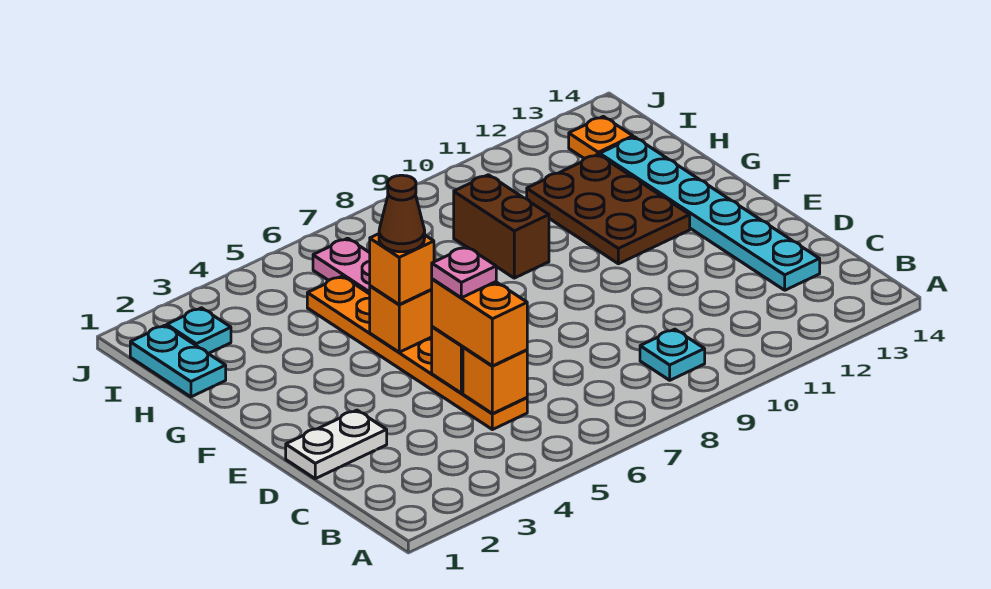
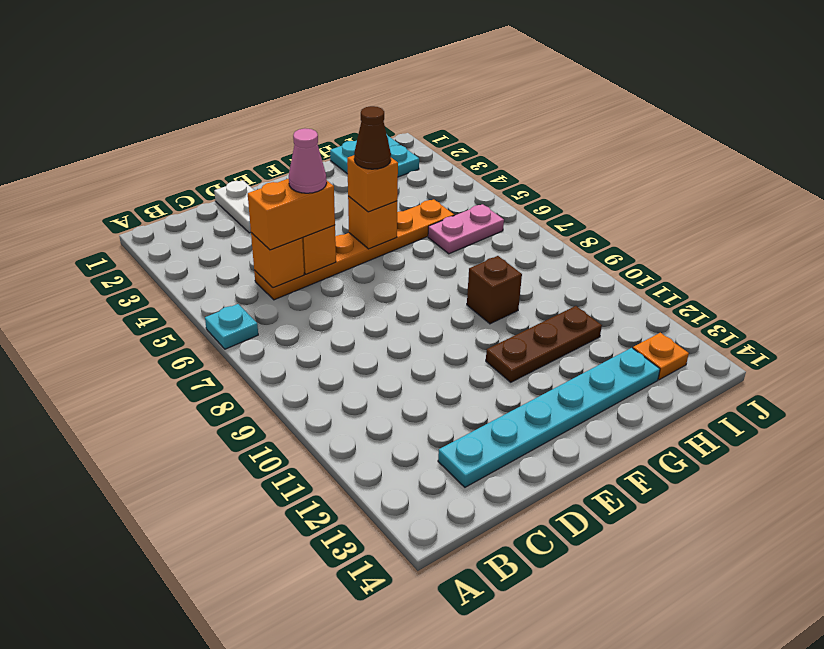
cyan 1x1 plate [640,329,705,380] -> cyan 1x1 plate moved to [205,304,258,349]
pink 1x1 plate [432,247,496,298] -> pink 1x1 cone [289,128,327,193]
brown 2x3 plate [527,154,690,264] -> brown 1x3 plate [486,306,602,382]
brown 1x2 brick [454,175,549,278] -> brown 1x1 brick [467,256,522,324]

